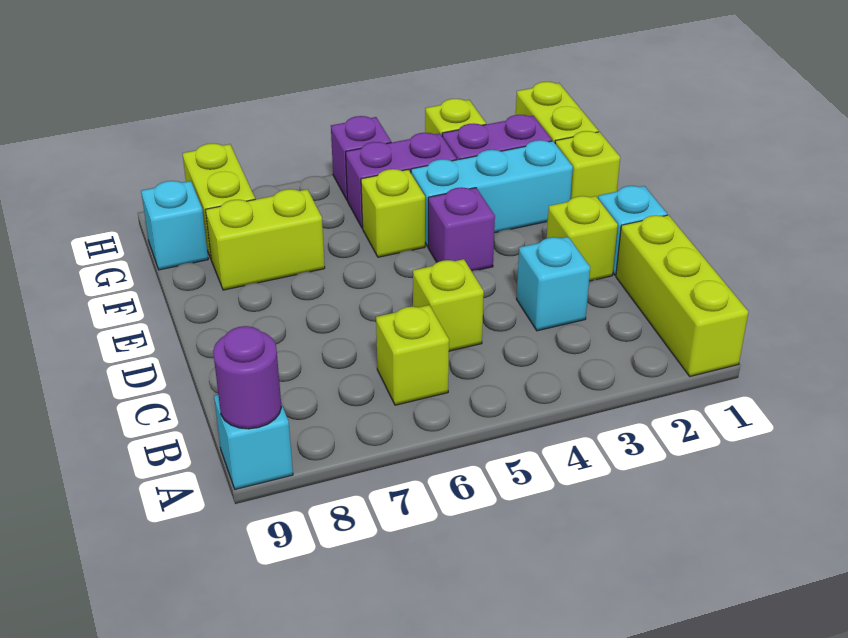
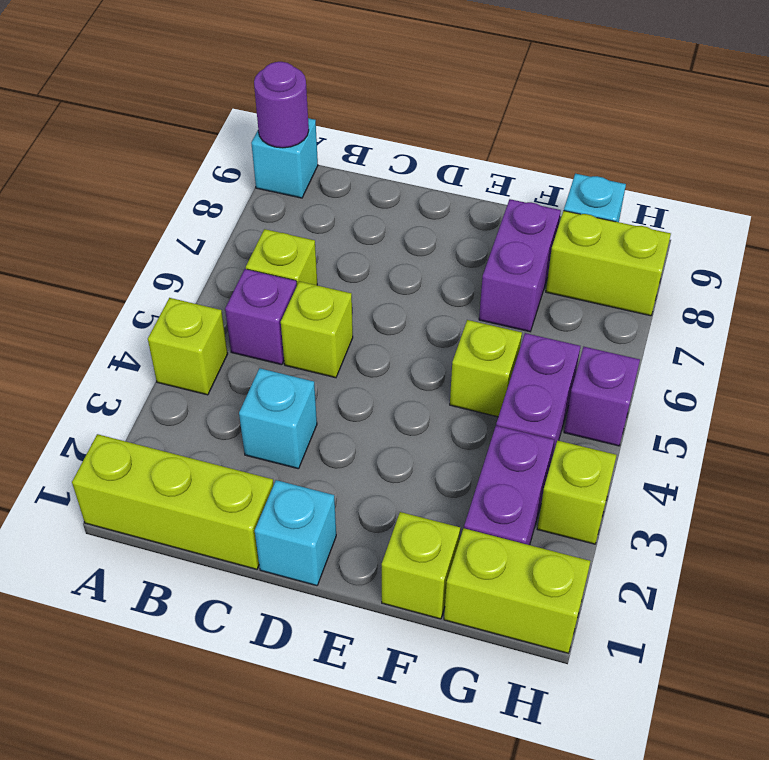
lime 1x1 brick [547,196,618,281] -> lime 1x1 brick moved to [148,298,228,395]
purple 1x1 brick [428,187,495,271] -> purple 1x1 brick moved to [225,269,297,365]
cyan 1x3 brick [411,140,573,247] -> none
lime 1x2 brick [206,189,325,290] -> purple 1x2 brick [479,199,561,332]

